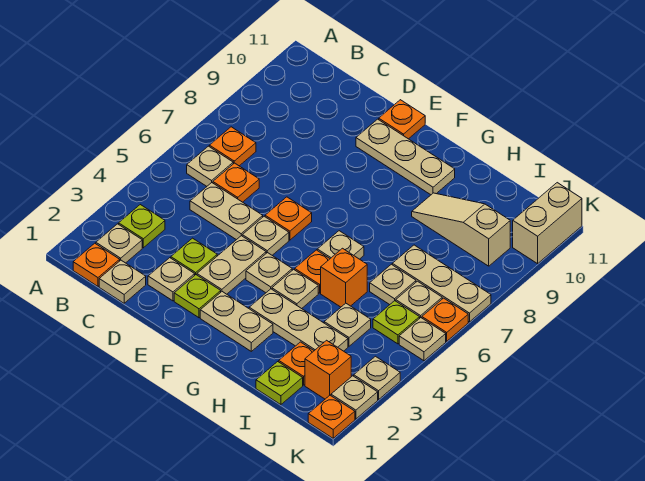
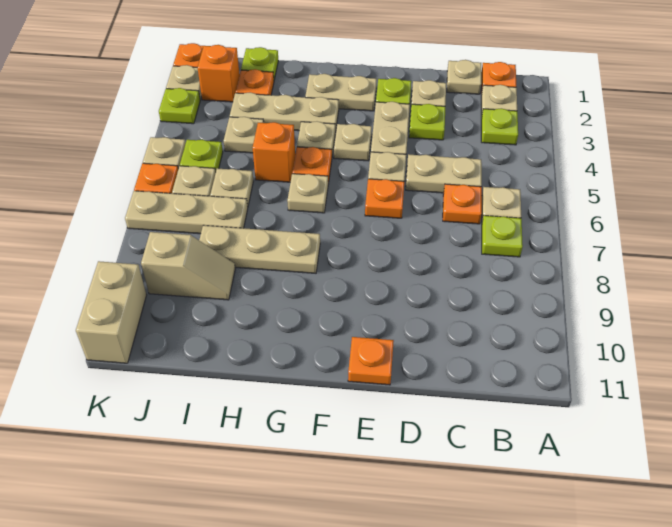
orange 1x1 plate [209,127,256,166] -> lime 1x1 plate [482,216,523,257]
tan 1x3 plate [356,119,455,195] -> tan 1x3 plate moved to [199,225,320,273]
tan 1x3 slope [412,193,510,266] -> tan 1x2 slope [141,232,235,300]
tan 1x1 plate [354,356,400,400] -> lime 1x1 plate [159,88,200,124]

